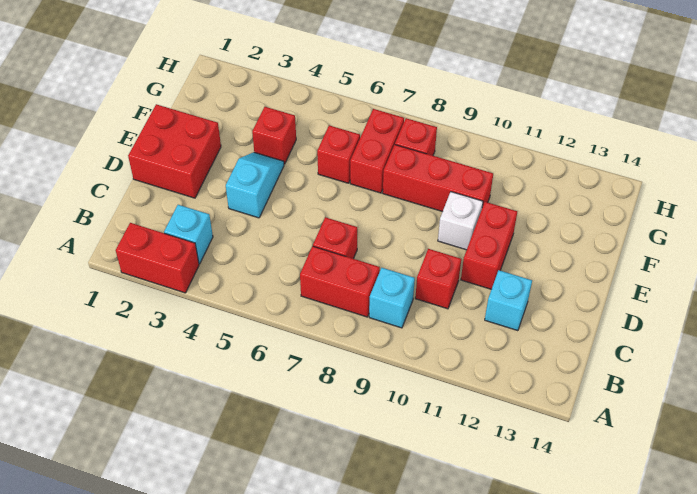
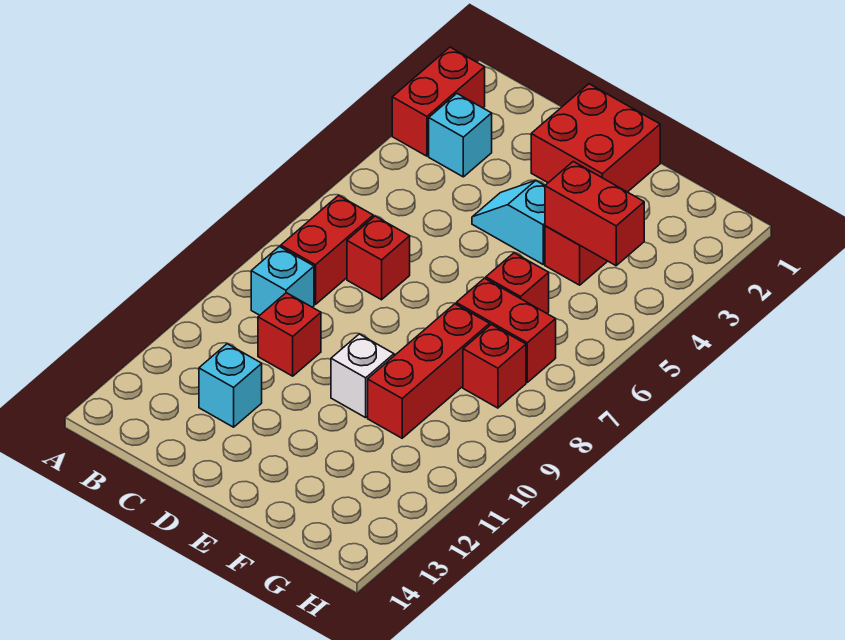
cyan 1x2 slope [226,152,284,218] -> cyan 1x2 slope turned to [472,181,545,264]
red 1x2 brick [461,202,517,289] -> red 1x2 brick moved to [545,162,644,266]

